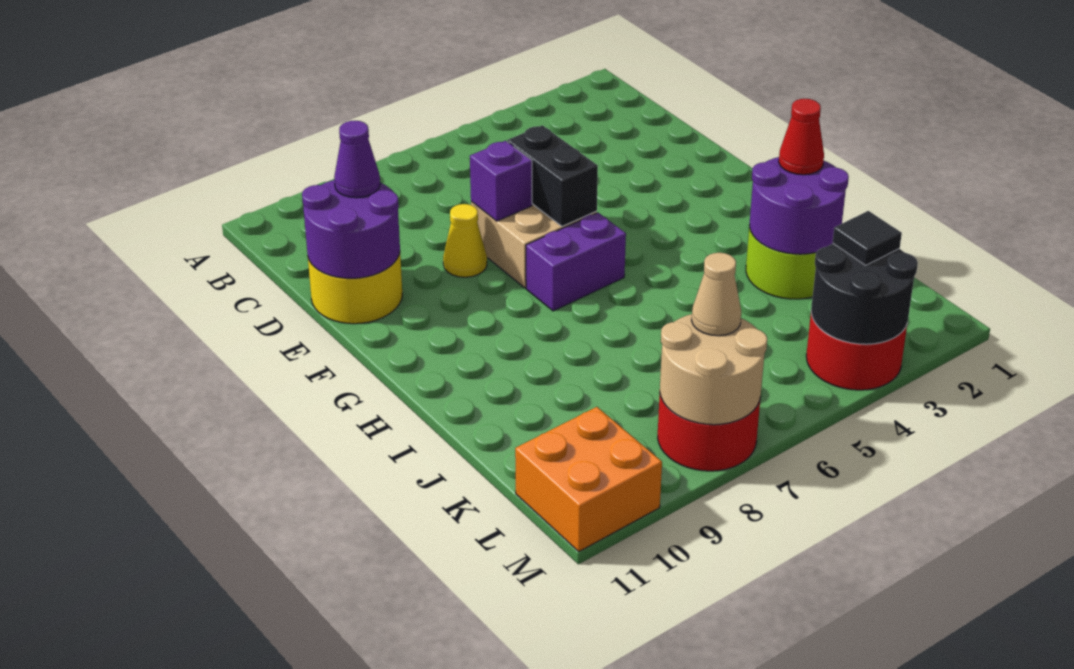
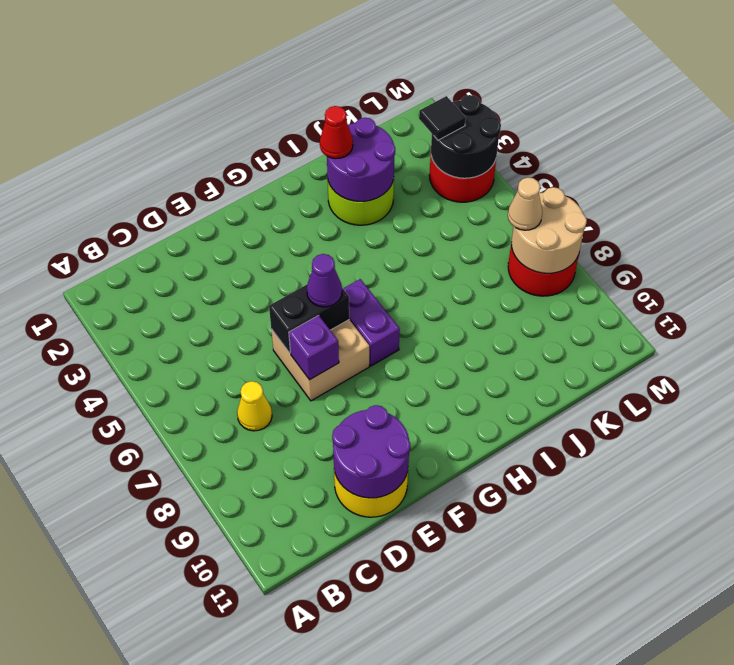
purple 1x1 cone [334,121,380,198] -> purple 1x1 cone moved to [307,254,342,307]
yellow 1x1 cone [443,204,487,277] -> yellow 1x1 cone moved to [237,381,272,431]
orange 2x2 brick [515,407,662,552] -> none

